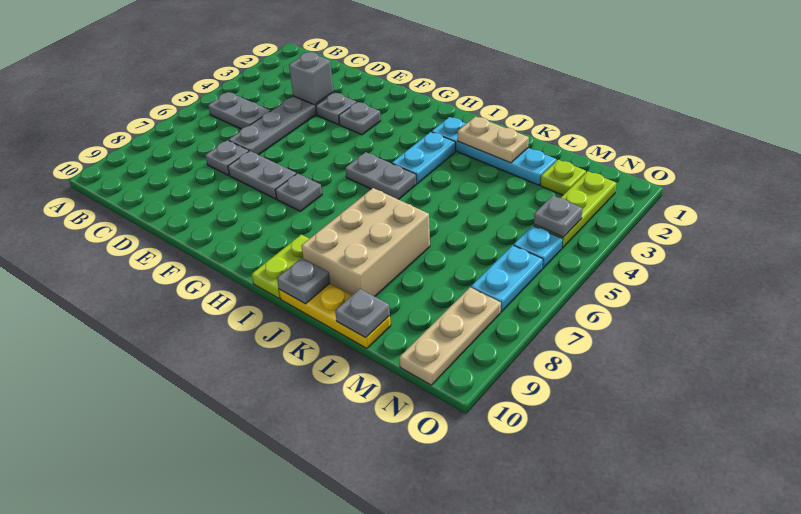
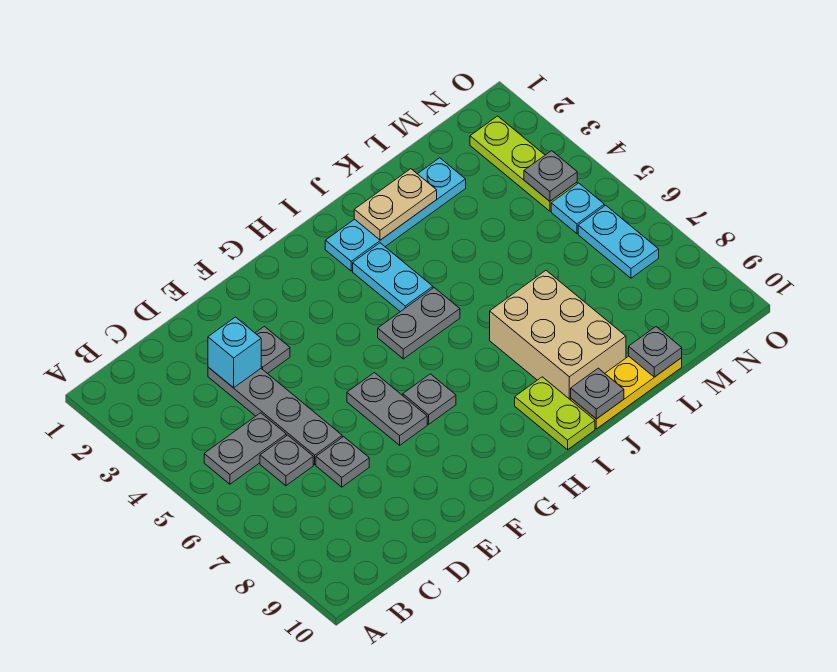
grey 1x1 brick [289,52,334,105] -> cyan 1x1 brick [208,317,261,388]
grey 1x2 plate [228,151,296,199] -> grey 1x2 plate turned to [347,373,427,445]
grey 1x1 plate [339,102,381,135] -> grey 1x1 plate moved to [260,435,313,486]
lime 1x1 plate [540,160,586,195] -> none
tan 1x3 plate [399,287,501,385] -> none

